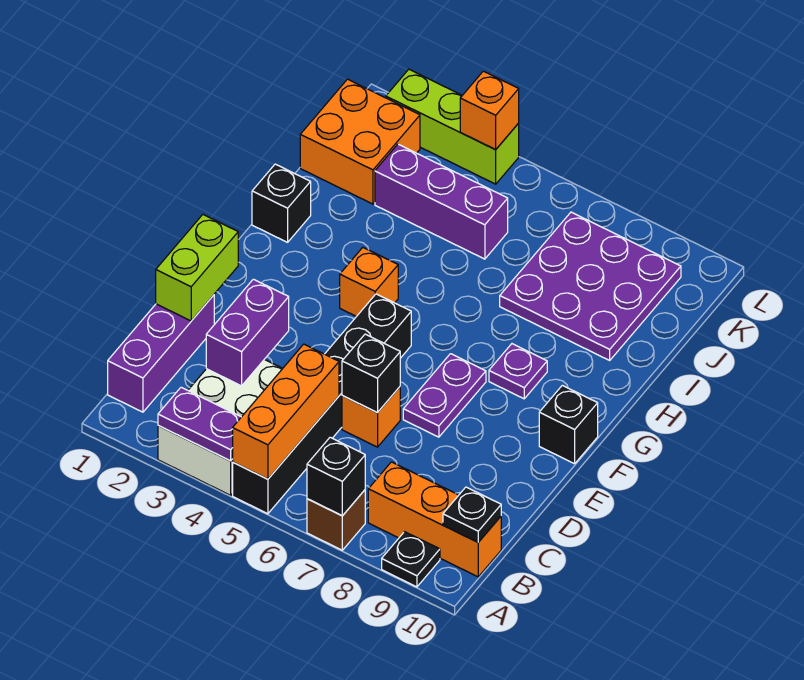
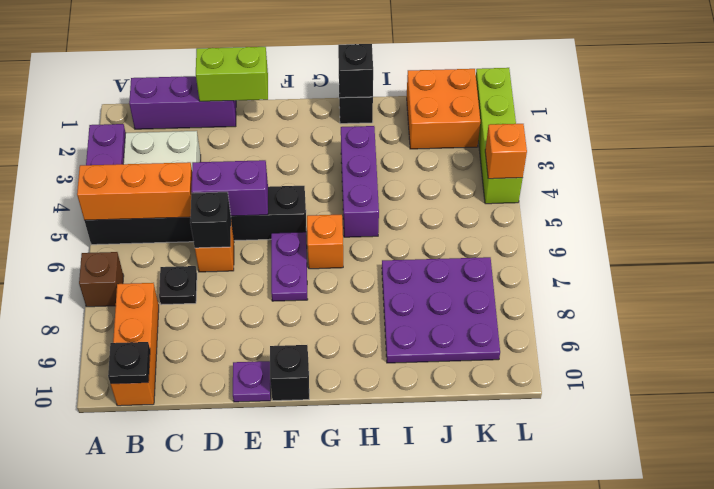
black 1x1 brick [307,437,365,516] -> black 1x1 brick moved to [338,44,373,98]
black 1x1 plate [382,532,440,587] -> black 1x1 plate moved to [159,266,197,305]
purple 1x2 brick [206,279,289,386] -> purple 1x2 brick moved to [191,160,268,216]
purple 1x2 plate [403,354,486,437] -> purple 1x2 plate turned to [271,232,308,301]
orange 1x1 brick [340,248,398,317] -> orange 1x1 brick moved to [307,215,343,269]
purple 1x1 plate [489,344,547,399] -> purple 1x1 plate moved to [233,361,271,402]
purple 1x3 brick [375,144,508,259] -> purple 1x3 brick moved to [341,126,379,237]
lime 1x3 brick [386,69,519,184] -> lime 1x4 brick [476,68,523,204]

